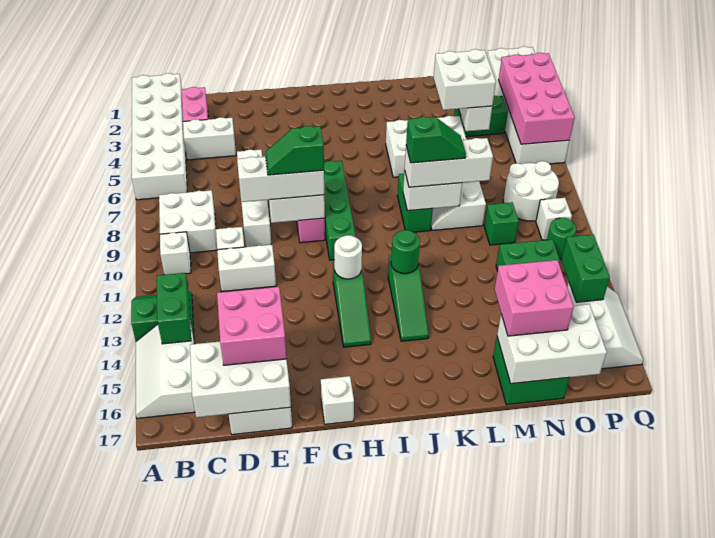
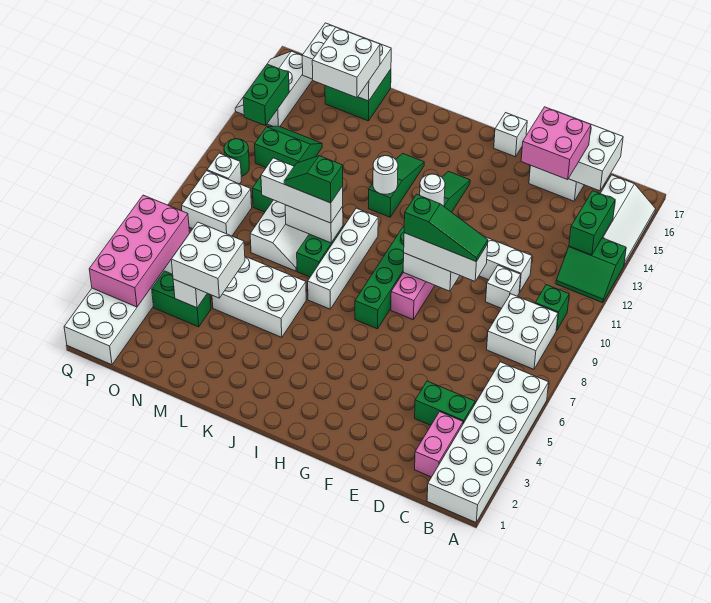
white 1x1 brick [160,232,191,275] -> green 1x1 brick [535,285,569,331]
white 1x2 brick [183,117,236,160] -> green 1x2 brick [415,381,475,425]
white 1x4 brick [237,150,271,247] -> white 1x4 brick moved to [308,208,378,309]
green 1x2 slope [265,126,324,175] -> green 1x3 slope [404,194,488,262]
green 1x1 round brick [391,230,420,274] -> white 1x1 round brick [373,156,398,194]
pink 2x2 brick [494,260,574,336] -> white 2x2 brick [312,27,380,98]
white 2x2 round brick [503,161,559,221] -> white 2x2 brick [182,171,252,236]

